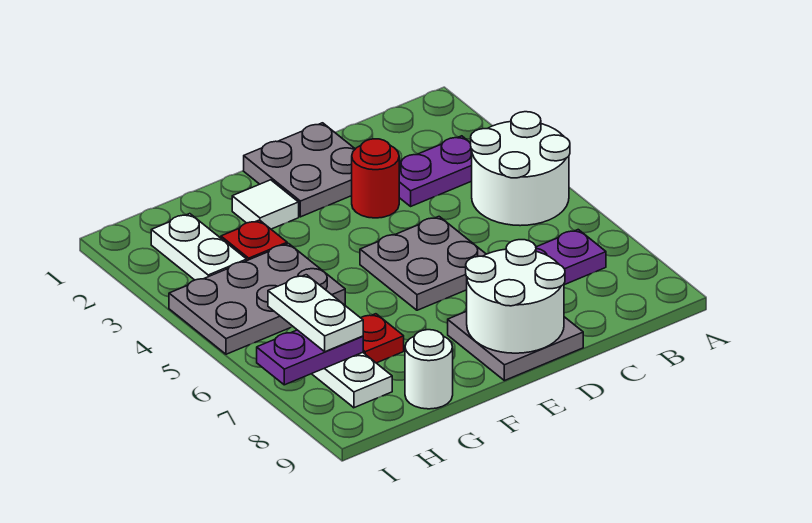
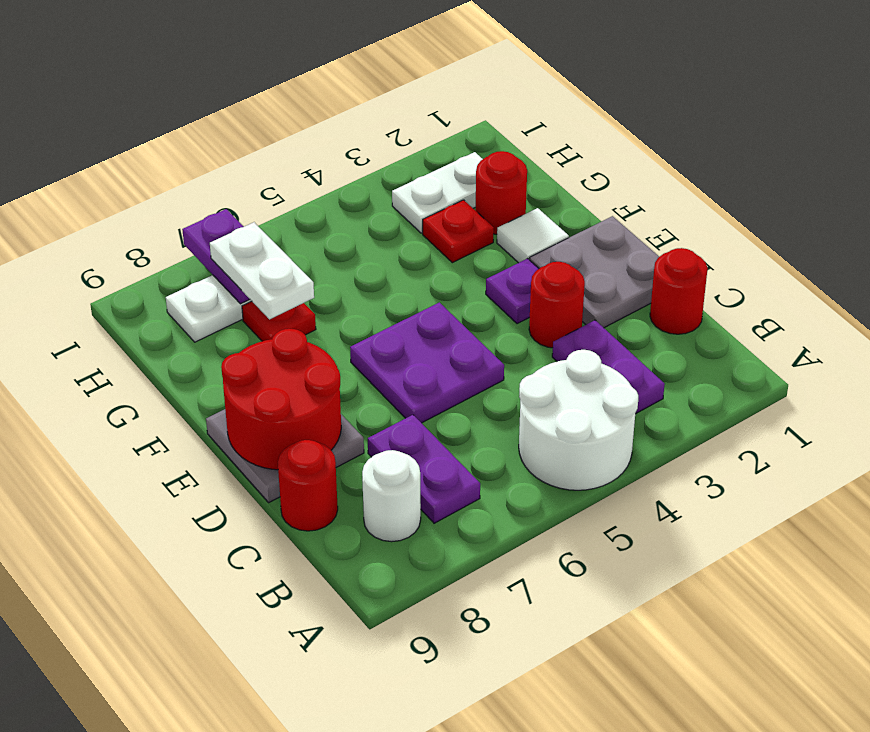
none -> red 1x1 round brick [650,248,708,334]
none -> red 1x1 round brick [278,440,338,531]
grey 2x2 plate [360,217,486,310] -> purple 2x2 plate [350,302,504,423]
white 2x2 round brick [466,240,565,353] -> red 2x2 round brick [221,329,341,470]
none -> purple 1x1 plate [486,259,539,324]
none -> red 1x1 round brick [476,151,527,234]
grey 2x3 plate [169,244,345,354] -> none
white 1x1 round brick [405,330,453,409] -> white 1x1 round brick moved to [362,450,421,542]
white 1x2 plate [268,275,363,352] -> white 1x2 plate turned to [210,222,314,319]

